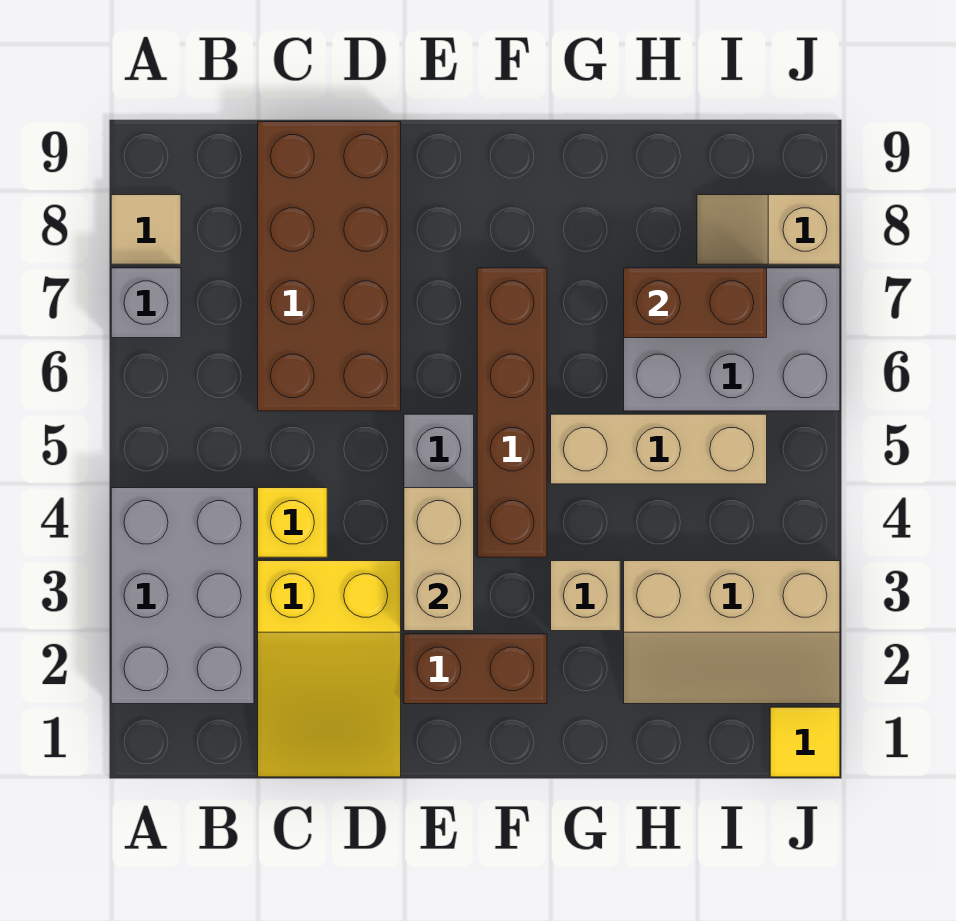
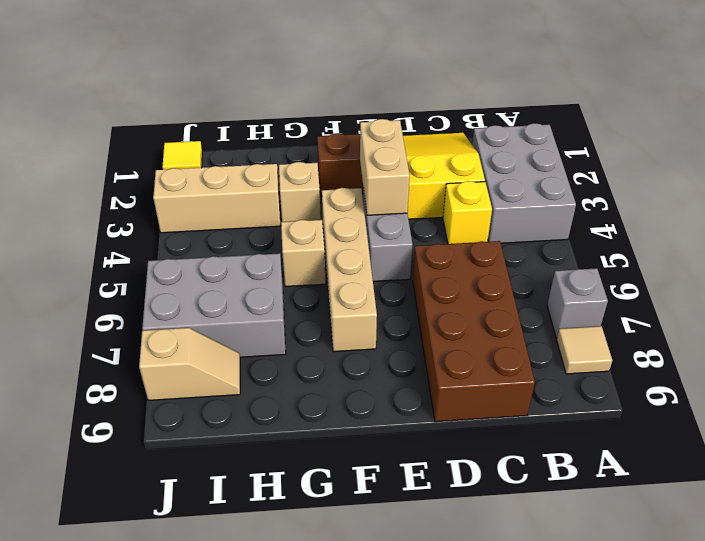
brown 1x4 brick [477,268,547,557] -> tan 1x4 brick [322,188,377,352]
tan 1x3 brick [551,414,767,484] -> tan 1x1 brick [281,220,326,287]
brown 1x2 brick [624,268,767,338] -> none

